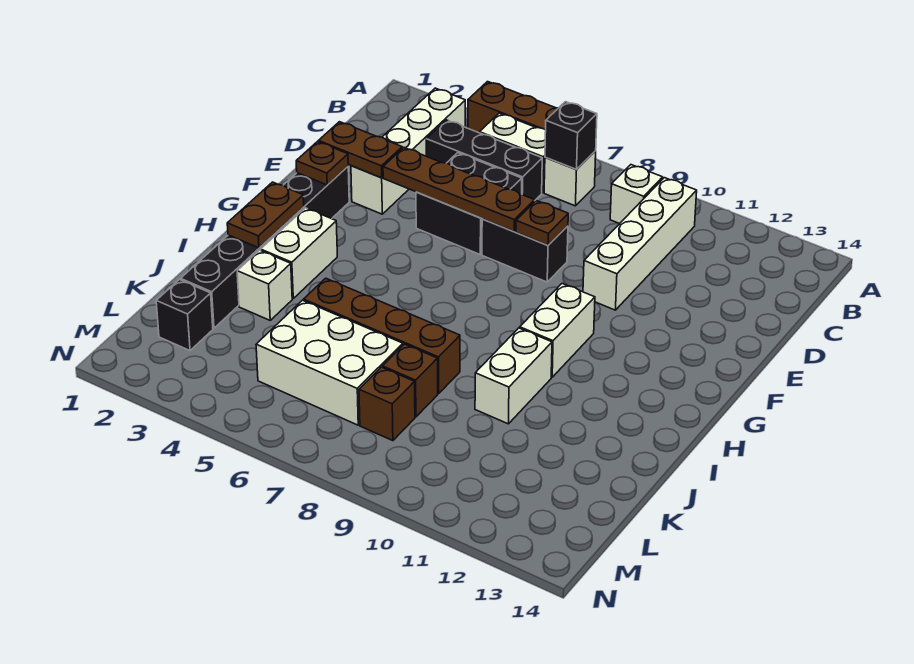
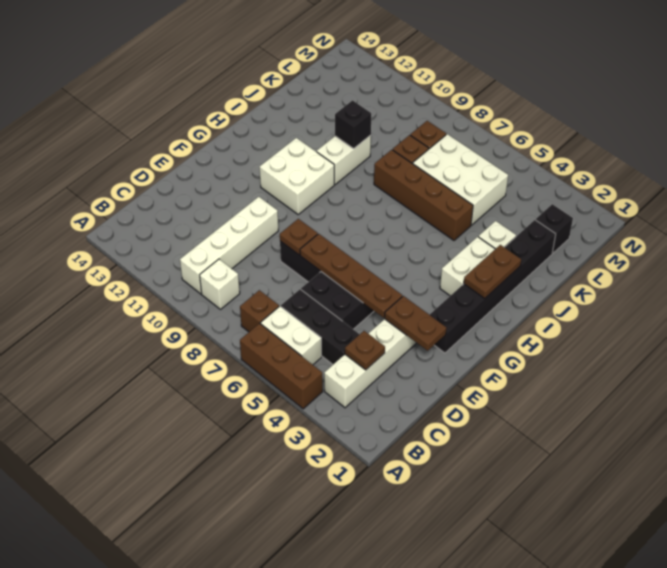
white 1x1 brick [544,151,596,206] -> brown 1x1 brick [240,290,279,332]
black 1x1 brick [545,102,597,170] -> black 1x1 brick moved to [335,100,371,148]
brown 1x1 plate [296,142,348,185] -> brown 1x1 plate moved to [345,331,385,370]
white 1x2 brick [520,284,595,377] -> white 2x2 brick [260,138,334,214]

